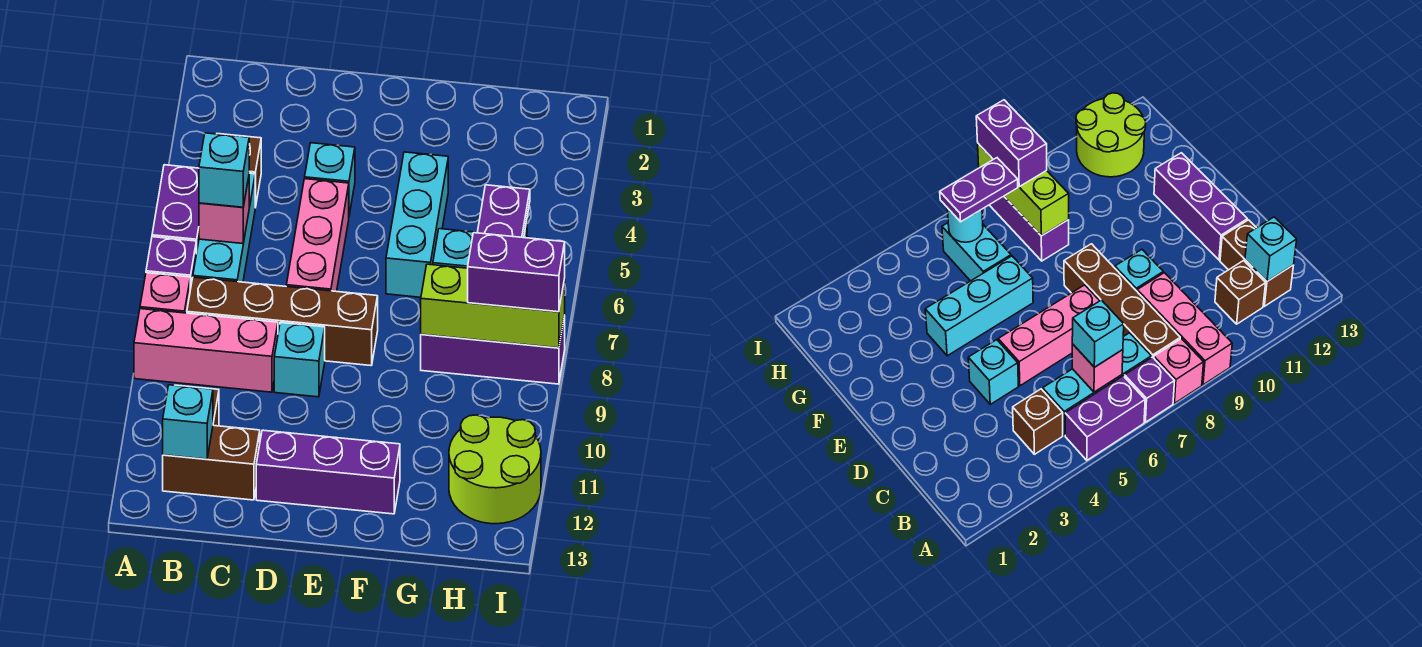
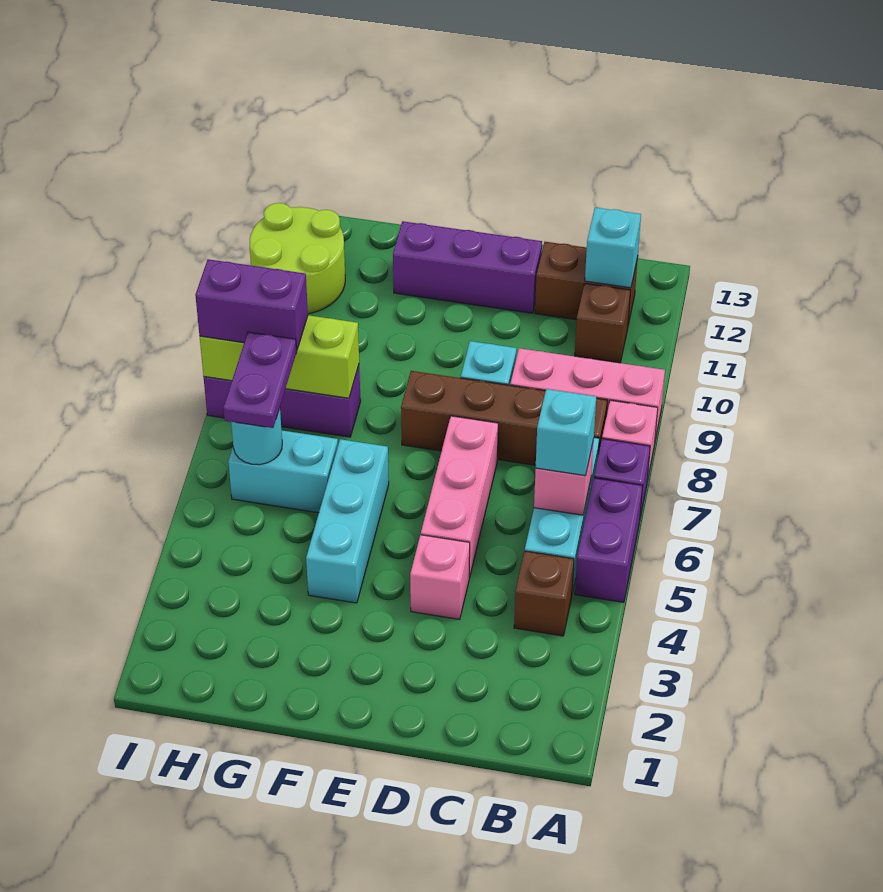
cyan 1x1 brick [305,143,355,215] -> pink 1x1 brick [410,535,470,619]

